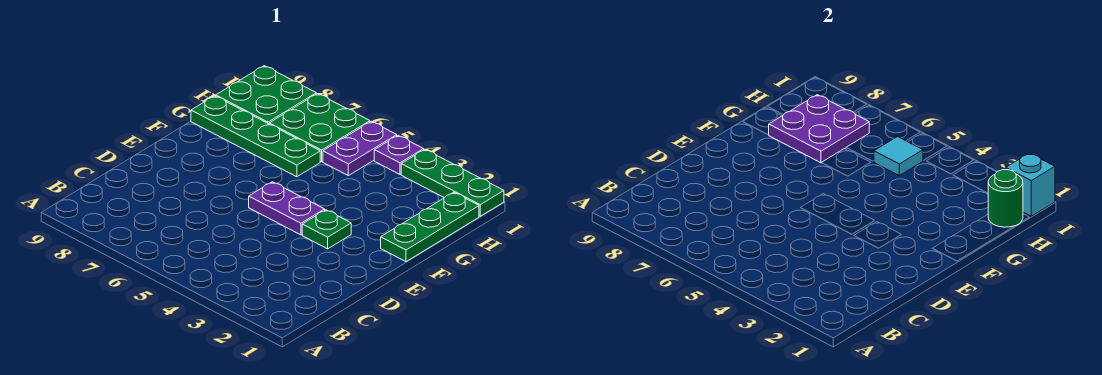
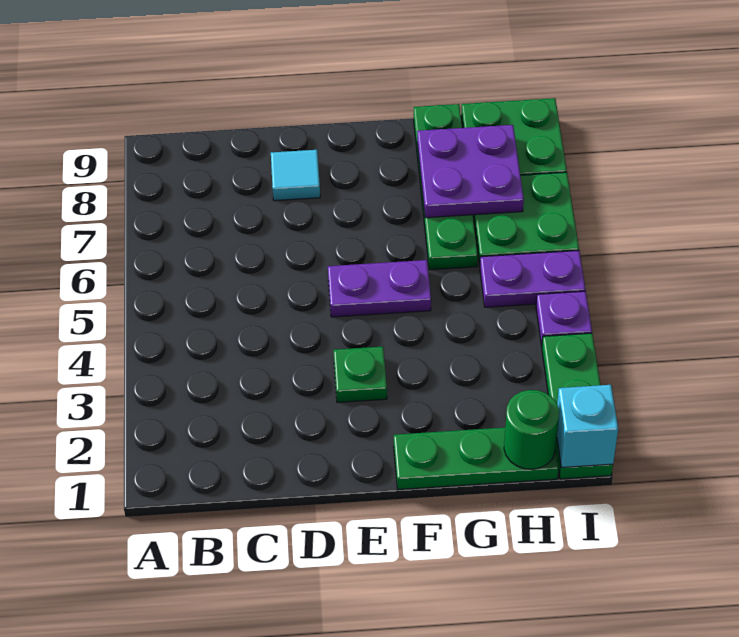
purple 1x2 plate [249,182,325,235] -> purple 1x2 plate turned to [328,260,431,317]
cyan 1x1 tile [874,137,923,176] -> cyan 1x1 tile moved to [271,150,320,201]

